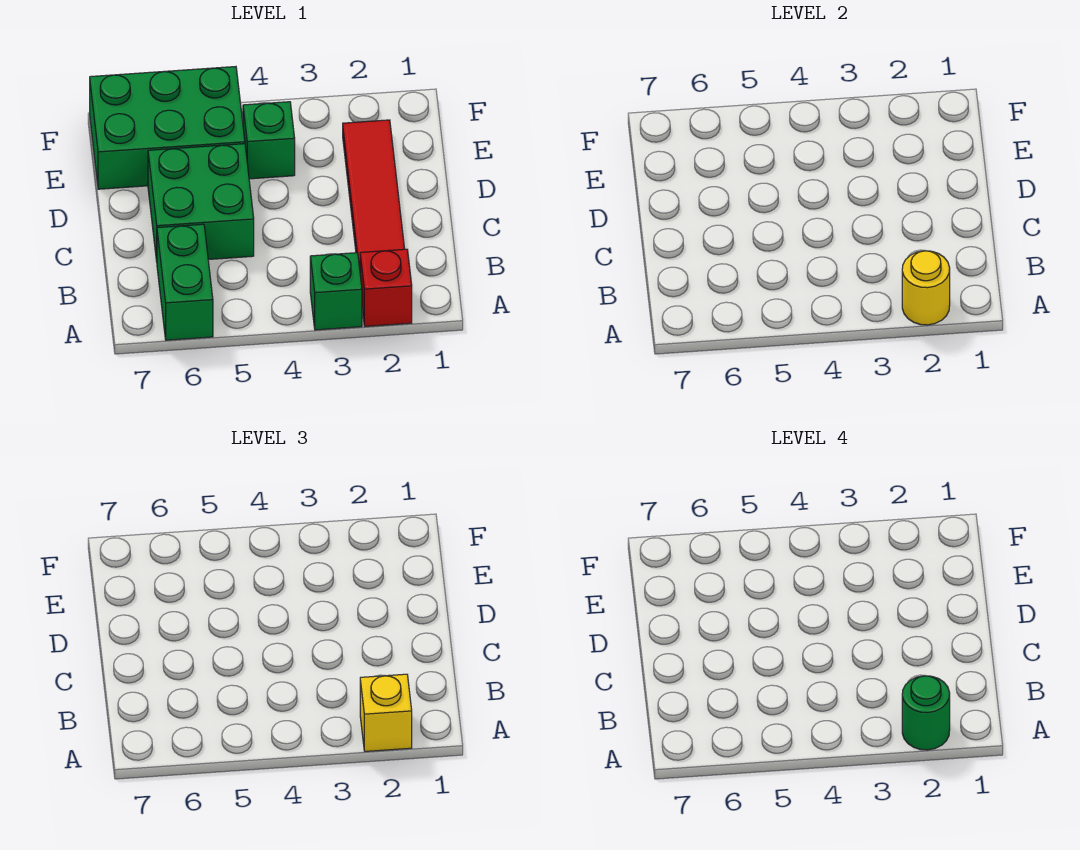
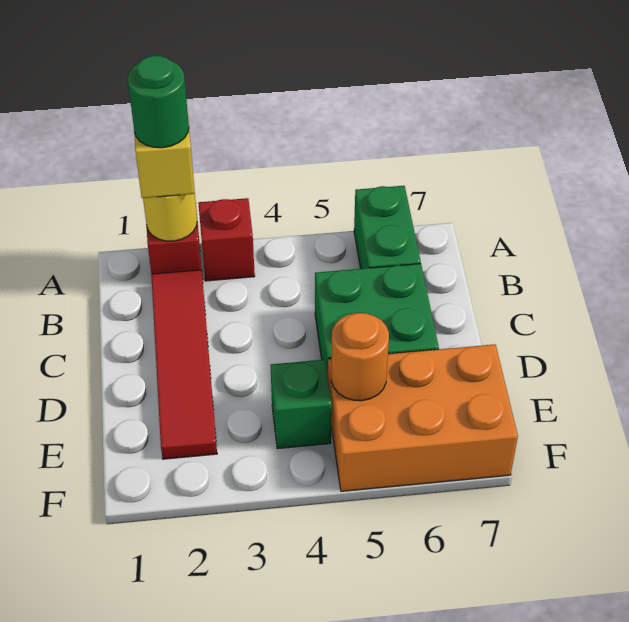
green 1x1 brick [310,253,362,330] -> red 1x1 brick [198,198,255,281]
green 2x3 brick [90,67,245,189] -> orange 2x3 brick [328,344,518,491]
none -> orange 1x1 round brick [331,313,389,401]

